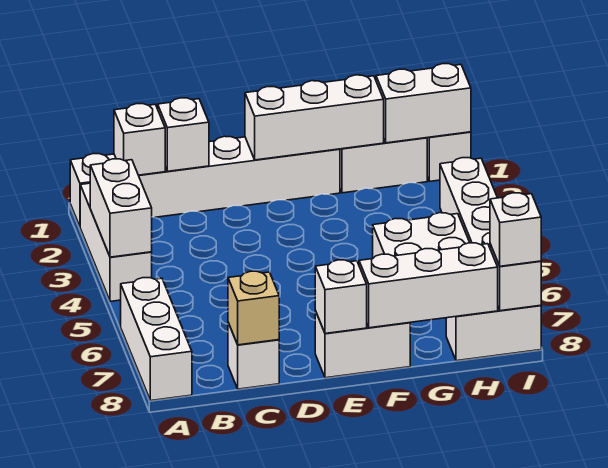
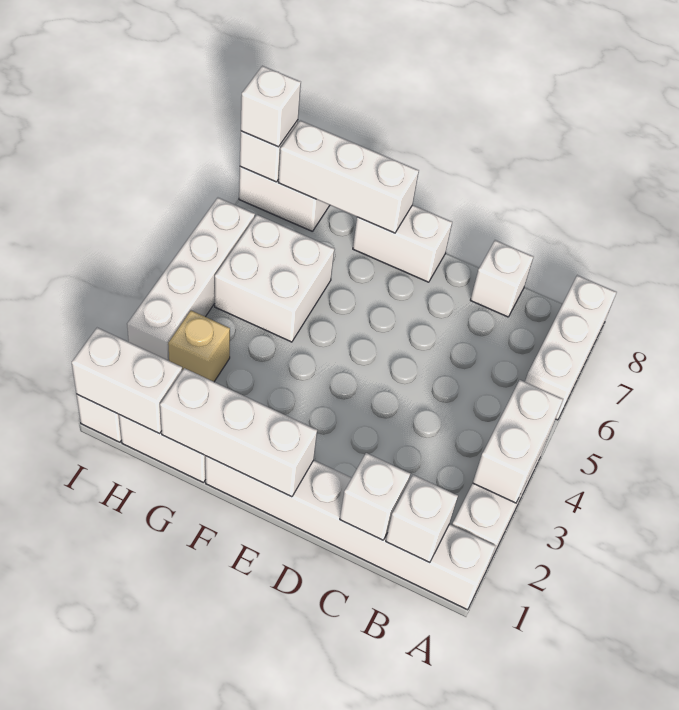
tan 1x1 brick [228,271,279,345] -> tan 1x1 brick moved to [168,311,230,382]
white 1x1 brick [315,260,367,334] -> none

